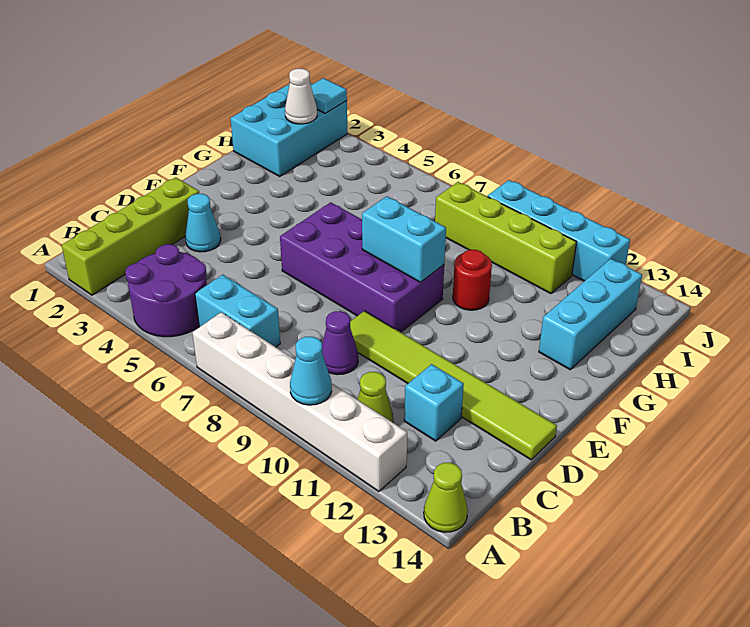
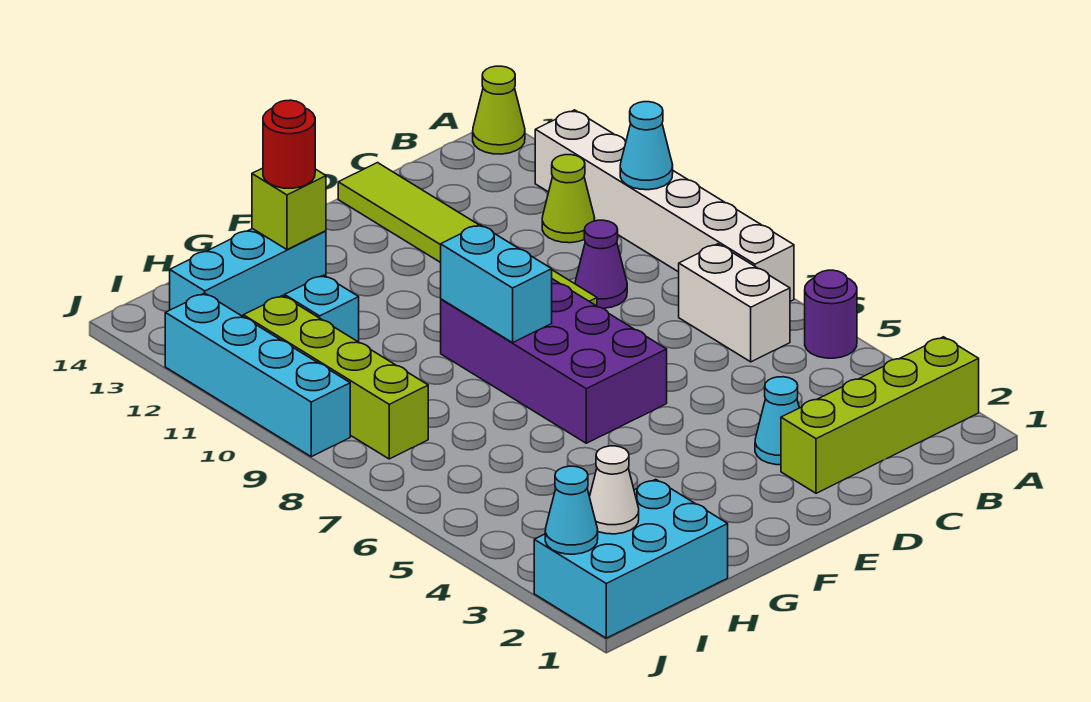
purple 2x2 round brick [125,244,207,337] -> purple 1x1 round brick [805,270,857,358]
cyan 1x2 brick [195,275,280,347] -> white 1x2 brick [679,244,790,362]
cyan 1x1 brick [404,364,464,441] -> cyan 1x1 brick moved to [285,275,359,342]
red 1x1 round brick [453,250,492,310] -> red 1x1 round brick moved to [263,100,315,188]
none -> lime 1x1 brick [252,168,326,250]
cyan 1x1 tile [311,78,347,113] -> cyan 1x1 cone [545,466,598,554]

